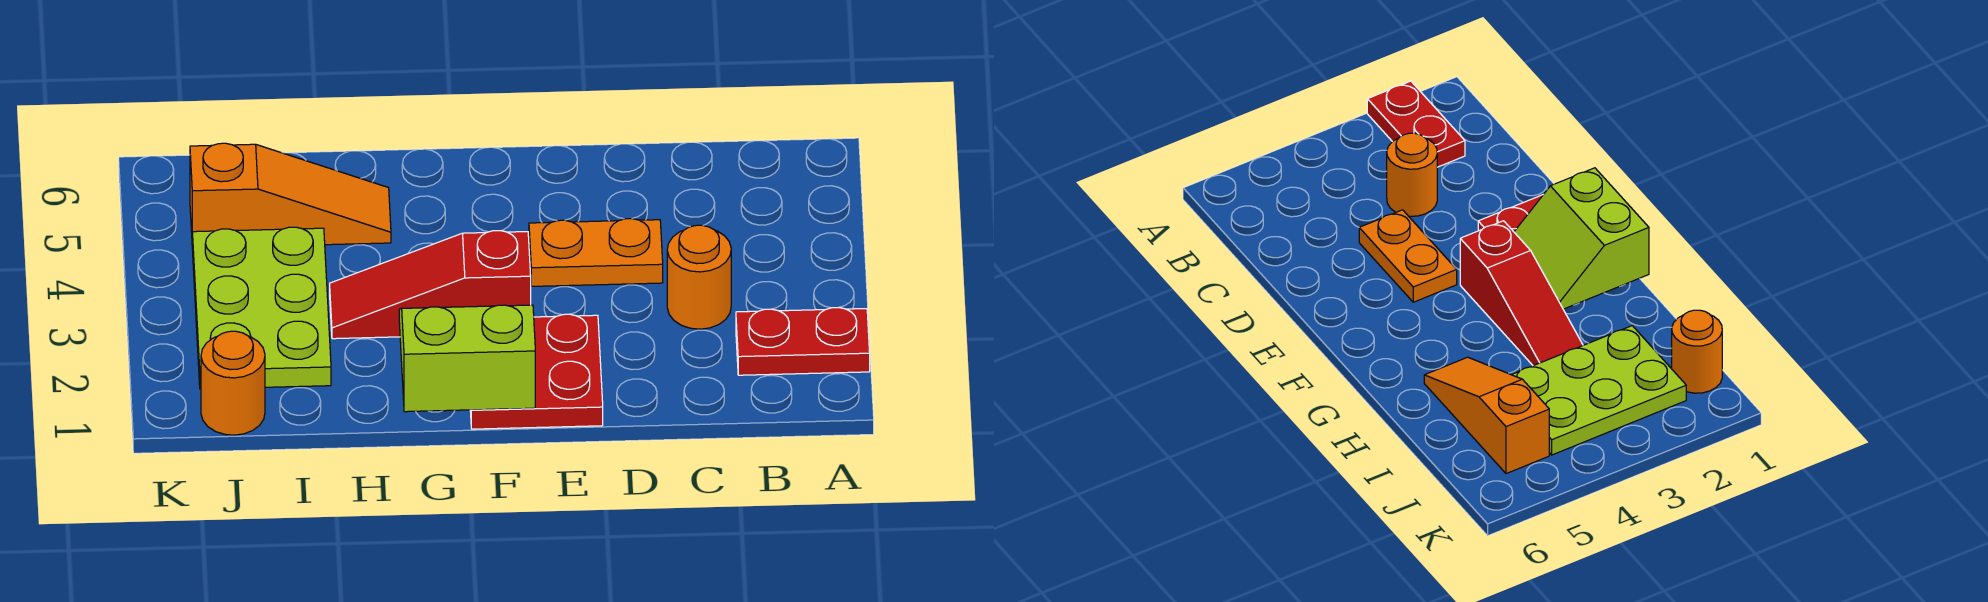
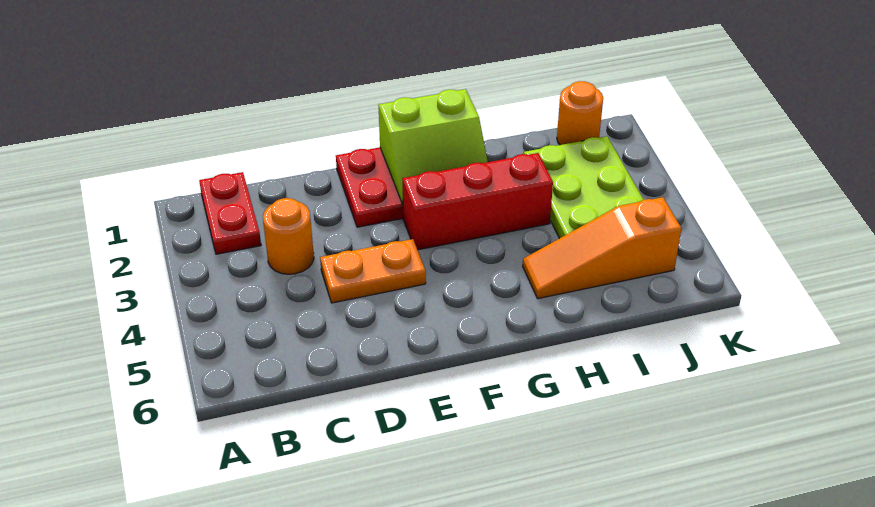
red 1x2 plate [736,307,870,375] -> red 1x2 plate turned to [199,172,261,254]
red 1x3 slope [330,231,531,339] -> red 1x3 brick [402,153,553,250]

